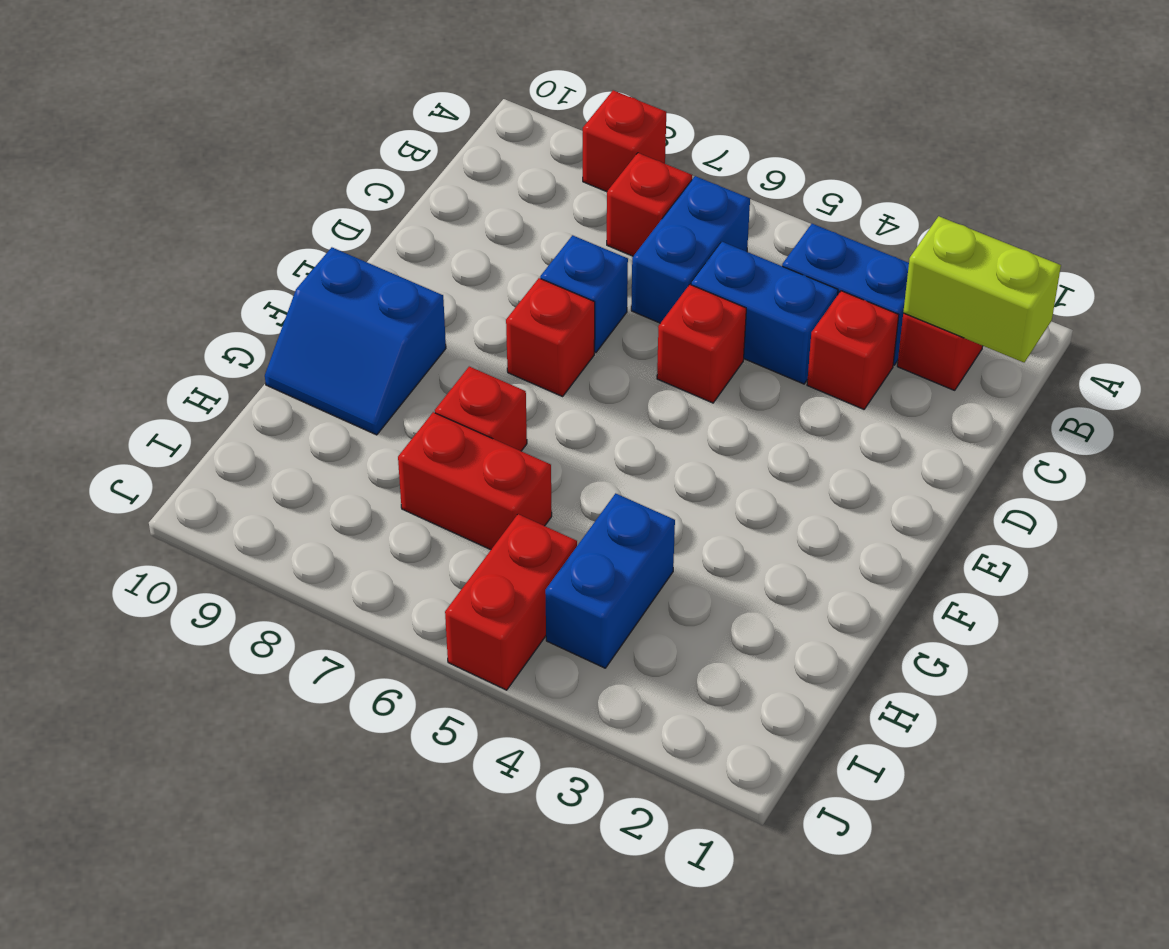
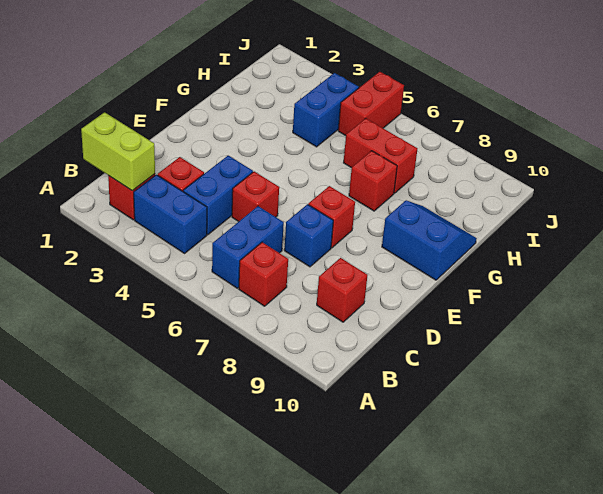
red 1x1 brick [583,90,666,192] -> red 1x1 brick moved to [317,258,367,322]
blue 1x2 brick [691,242,838,384] -> blue 1x2 brick turned to [183,156,253,235]

